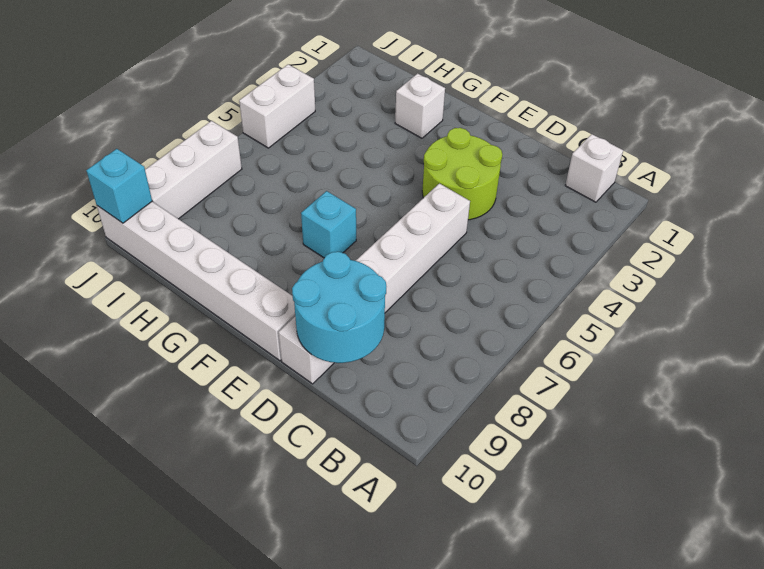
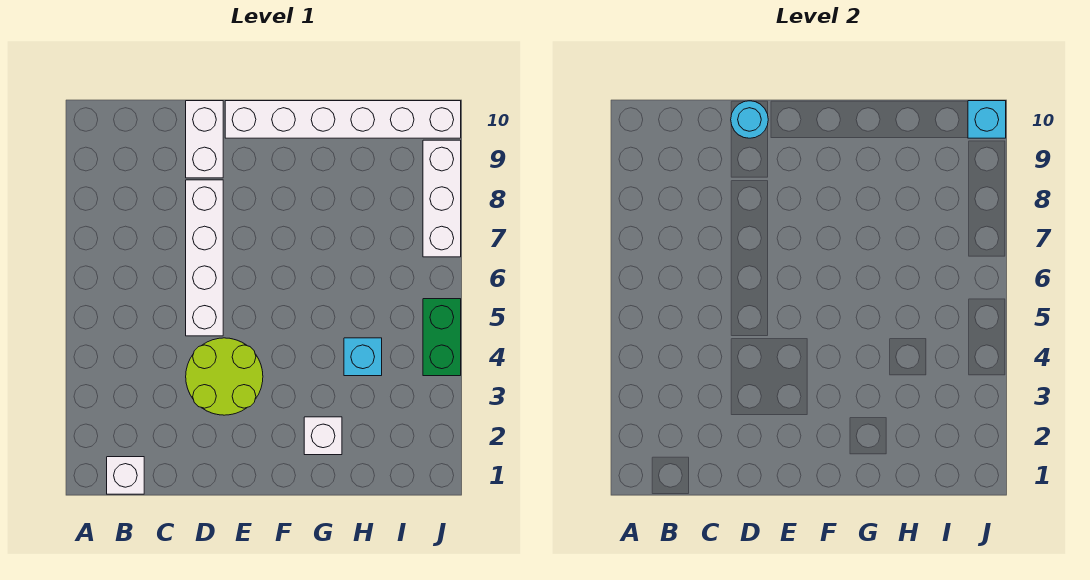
cyan 2x2 round brick [292,252,386,363] -> cyan 1x1 round brick [731,101,768,138]
cyan 1x1 brick [301,191,356,258] -> cyan 1x1 brick moved to [344,338,382,376]
white 1x2 brick [239,64,315,148] -> green 1x2 brick [423,299,461,376]

